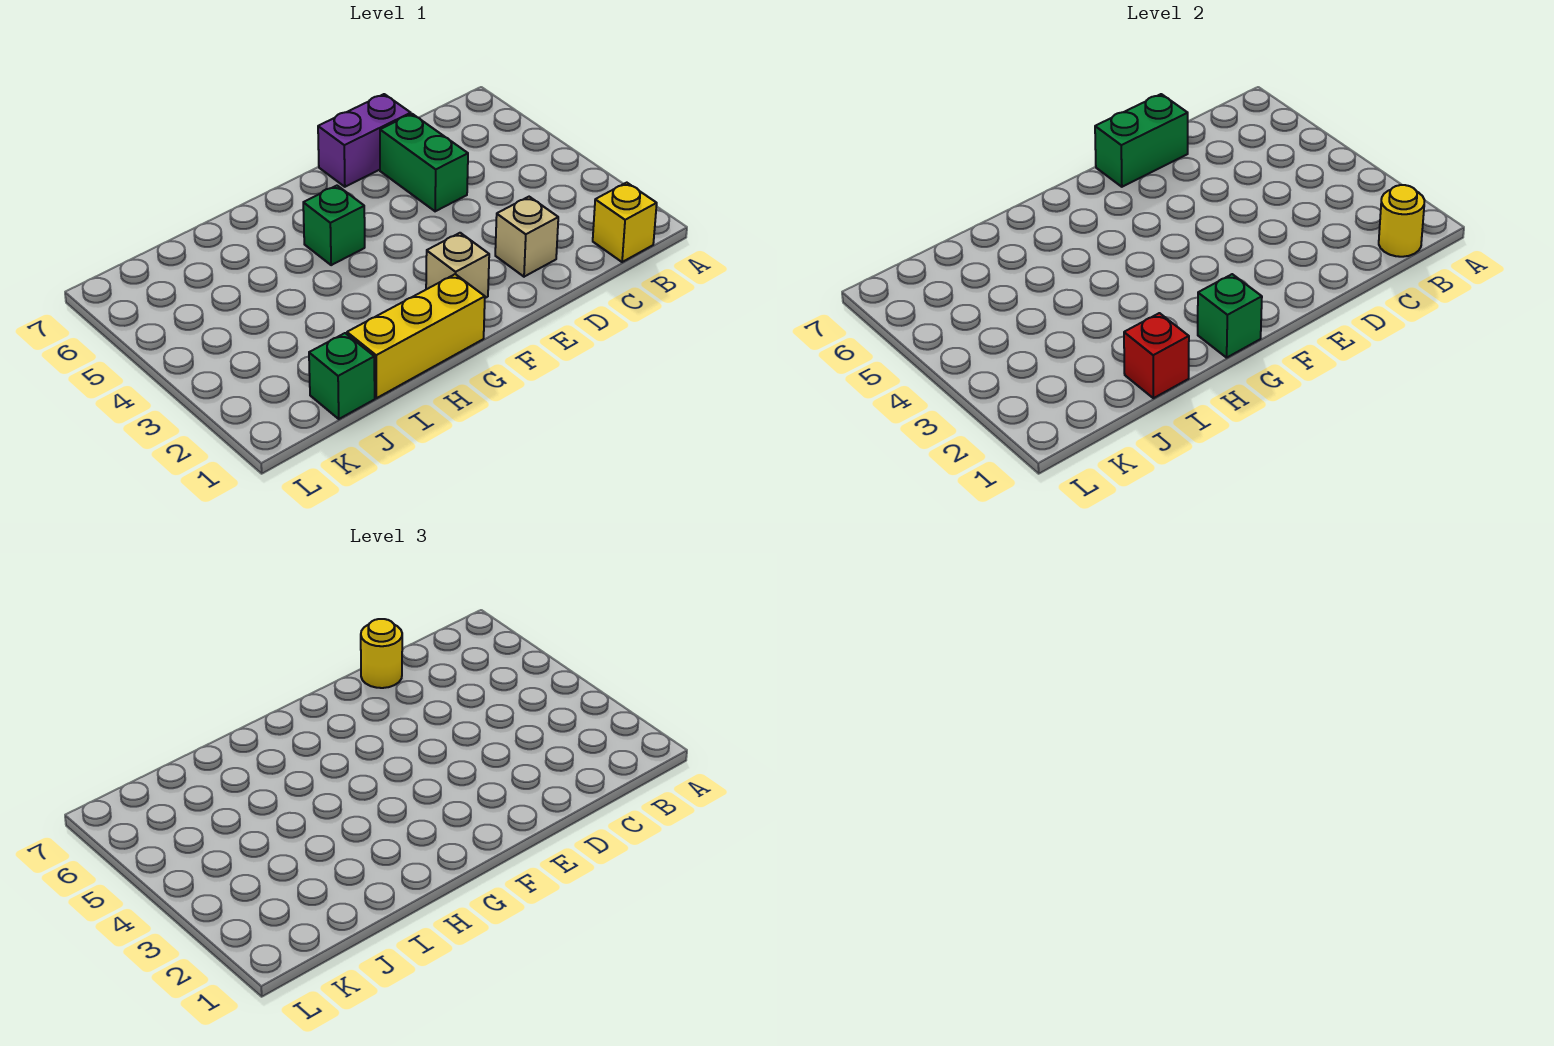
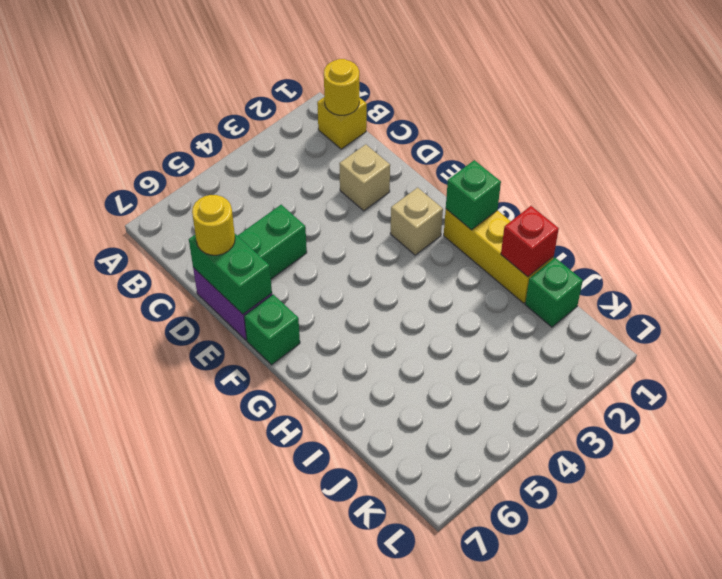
green 1x1 brick [303,186,365,265] -> green 1x1 brick moved to [244,294,300,365]

